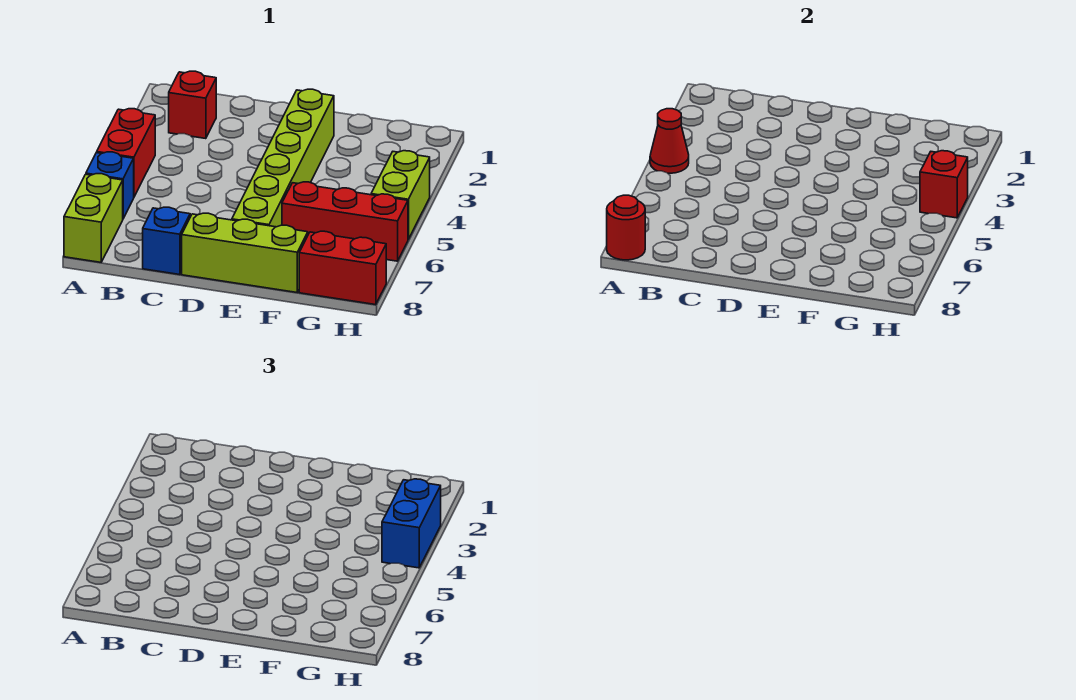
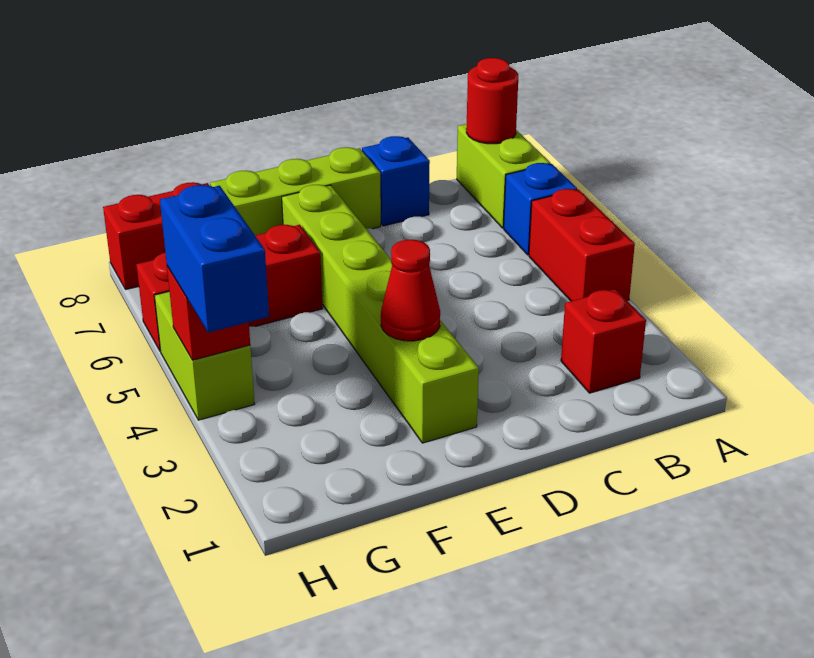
red 1x1 cone [650,109,689,173] -> red 1x1 cone moved to [381,240,440,341]

